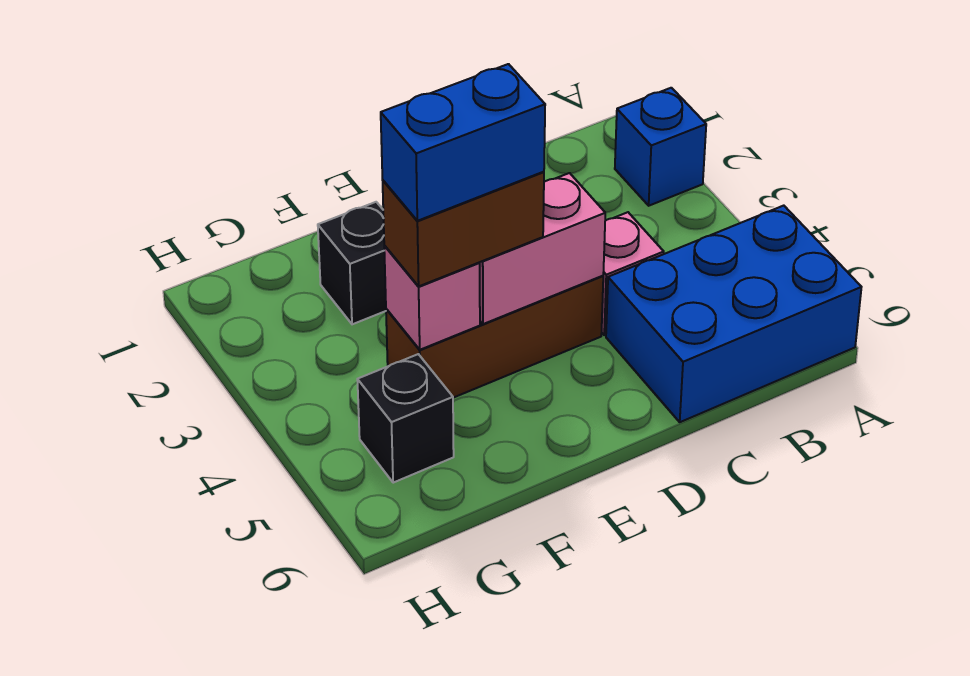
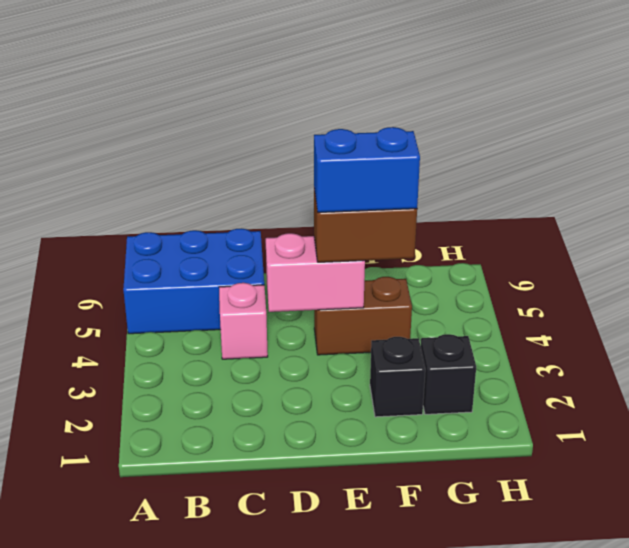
blue 1x1 brick [615,88,706,206] -> none
brown 1x3 brick [386,276,603,398] -> brown 1x2 brick [314,277,412,355]
pink 1x1 brick [384,246,480,350] -> none
black 1x1 brick [357,354,454,483] -> black 1x1 brick moved to [421,334,476,414]

